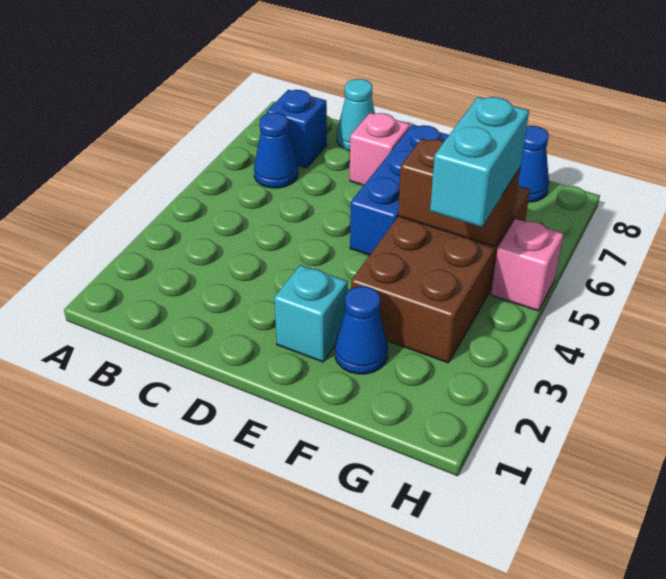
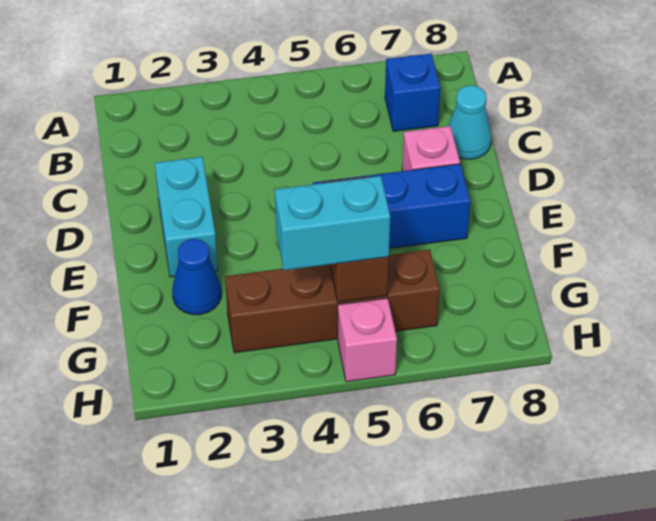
blue 1x1 cone [254,113,298,188] -> none
cyan 1x1 brick [274,265,348,362] -> cyan 1x2 brick [155,157,218,277]
brown 2x4 brick [351,186,530,363] -> brown 1x4 brick [225,250,440,353]
blue 1x1 cone [518,126,549,202] -> none

